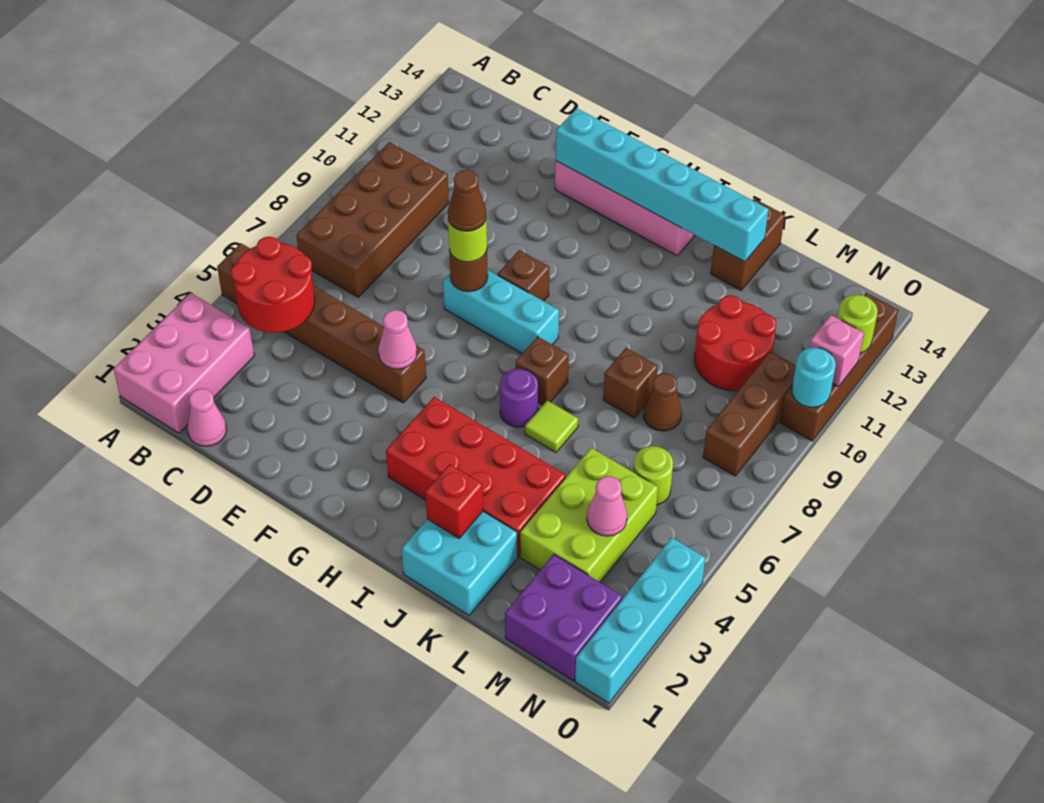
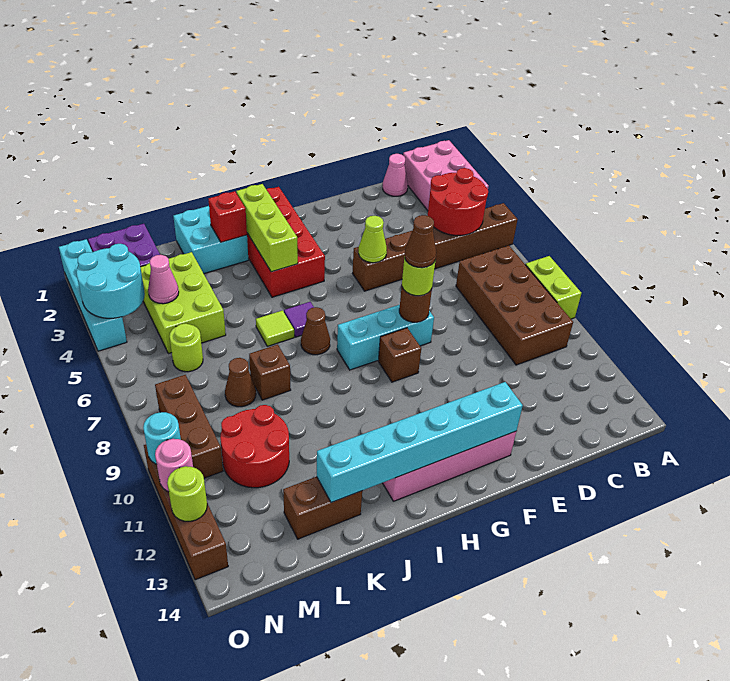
none -> lime 1x2 brick [525,256,582,319]
pink 1x1 cone [378,310,417,369] -> lime 1x1 cone [359,216,387,263]
red 2x4 brick [386,397,566,557] -> red 2x4 brick turned to [247,187,325,297]
none -> lime 1x3 brick [236,184,298,272]
purple 1x1 round brick [500,369,538,427] -> purple 1x1 tile [284,302,314,337]
brown 1x1 brick [516,337,569,405] -> brown 1x1 cone [301,307,330,355]
brown 1x2 brick [711,199,785,290] -> brown 1x2 brick turned to [283,477,362,539]
none -> cyan 2x2 round brick [76,244,145,318]
pink 1x1 brick [809,315,864,386] -> pink 1x1 round brick [155,439,193,492]

